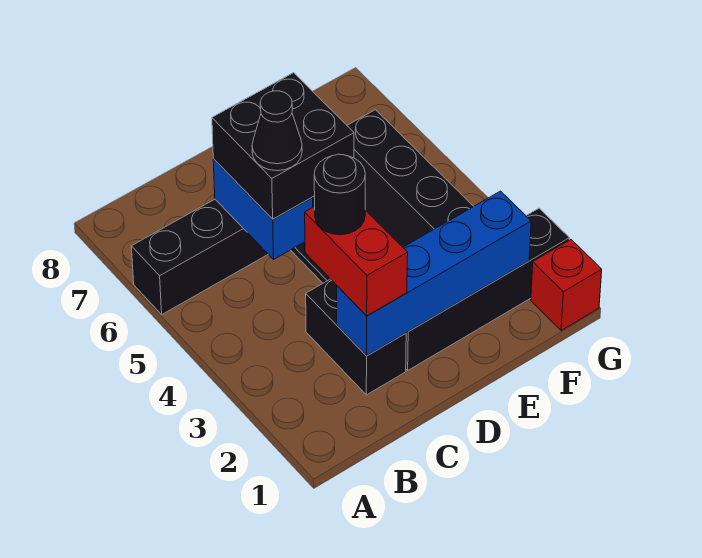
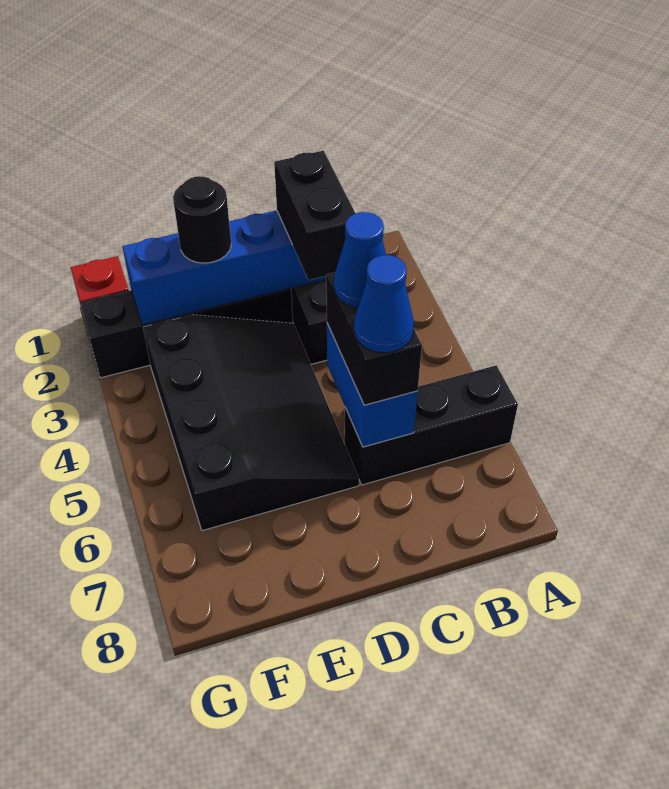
red 1x2 brick [305,207,408,316] -> black 1x2 brick [274,151,355,280]
black 1x1 round brick [314,154,365,235] -> black 1x1 round brick moved to [173,176,231,263]
black 2x2 brick [212,73,354,219] -> black 1x2 brick [326,272,422,405]
black 1x1 cone [252,91,302,171] -> blue 1x1 cone [334,212,386,308]
none -> blue 1x1 cone [354,255,414,353]

